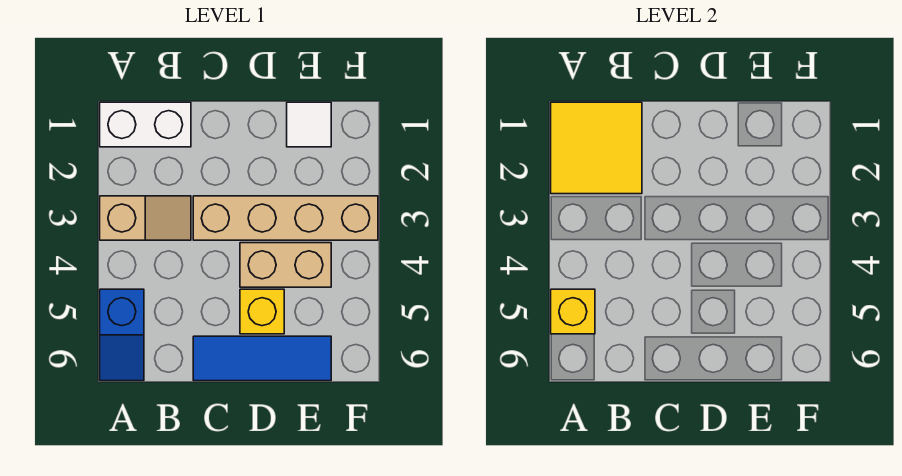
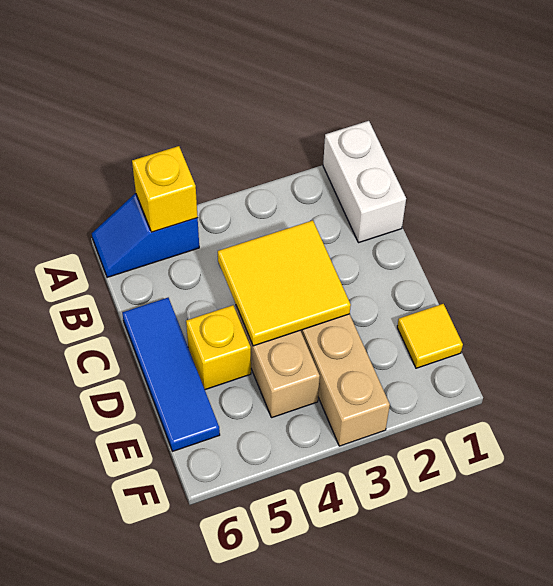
yellow 2x2 tile [551,102,642,194] -> yellow 2x2 tile moved to [218,220,351,346]
tan 1x2 slope [100,196,191,240] -> none
white 1x1 tile [287,102,331,147] -> yellow 1x1 tile [397,304,463,368]

